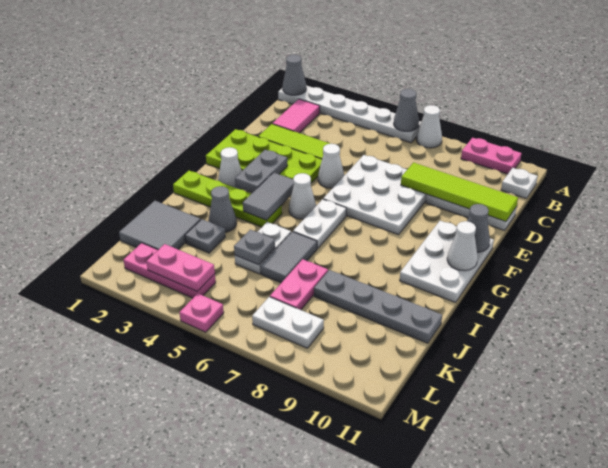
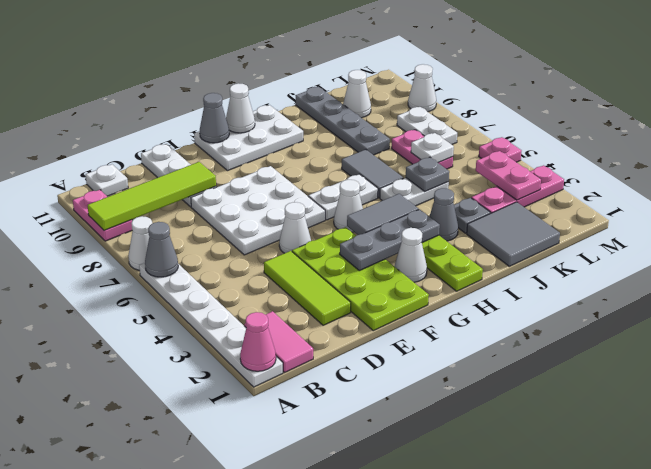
grey 1x1 cone [283,55,306,95] -> pink 1x1 cone [240,312,276,371]
pink 1x2 tile [272,99,320,133] -> pink 1x2 tile turned to [244,311,313,372]
lime 1x4 tile [401,162,518,222] -> lime 1x4 tile turned to [88,162,216,231]
grey 1x2 plate [235,150,288,193] -> grey 1x3 plate [340,209,440,271]
grey 1x2 tile [261,232,317,283] -> grey 1x2 tile turned to [342,149,403,198]
pink 1x2 plate [270,259,328,310] -> pink 1x2 plate turned to [392,130,453,169]
none -> white 1x1 plate [411,133,454,163]
none -> white 1x1 cone [343,70,371,118]
pink 1x3 plate [123,243,216,298] -> pink 1x3 plate turned to [472,165,564,213]
none -> white 1x1 cone [408,64,436,112]

